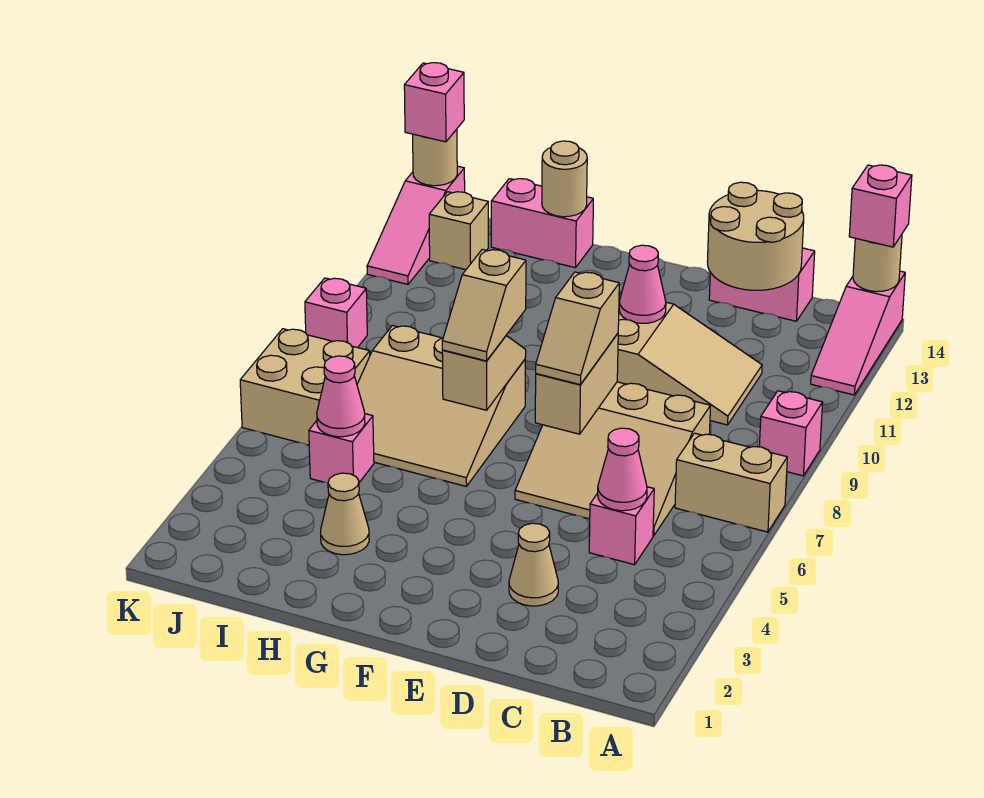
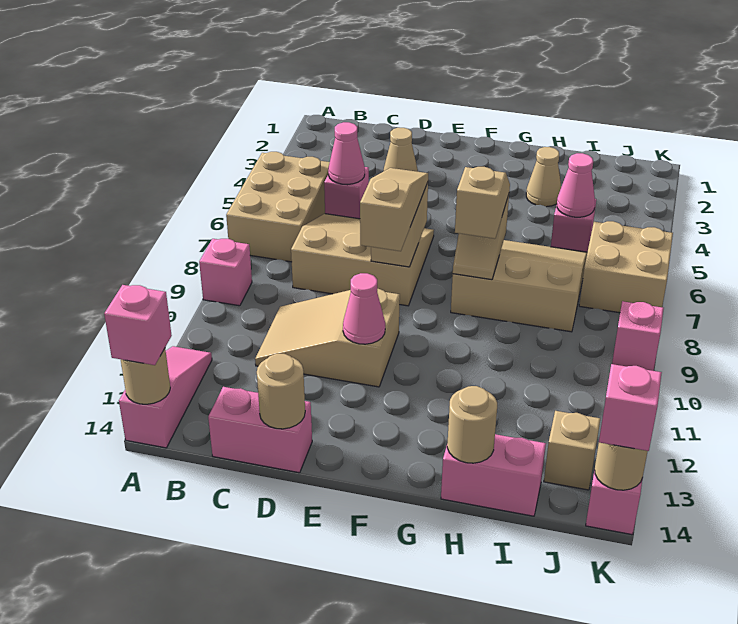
tan 1x2 brick [675,433,787,532] -> tan 2x3 brick [226,152,330,262]
tan 2x2 round brick [707,182,804,290] -> tan 1x1 round brick [257,354,305,429]
tan 1x2 slope [536,272,619,385] -> tan 1x3 slope [360,168,428,251]

